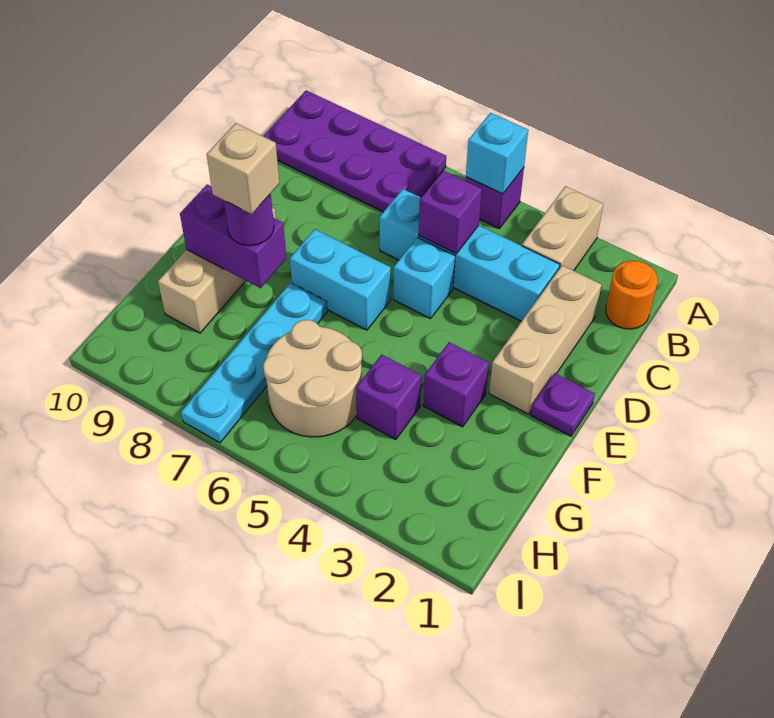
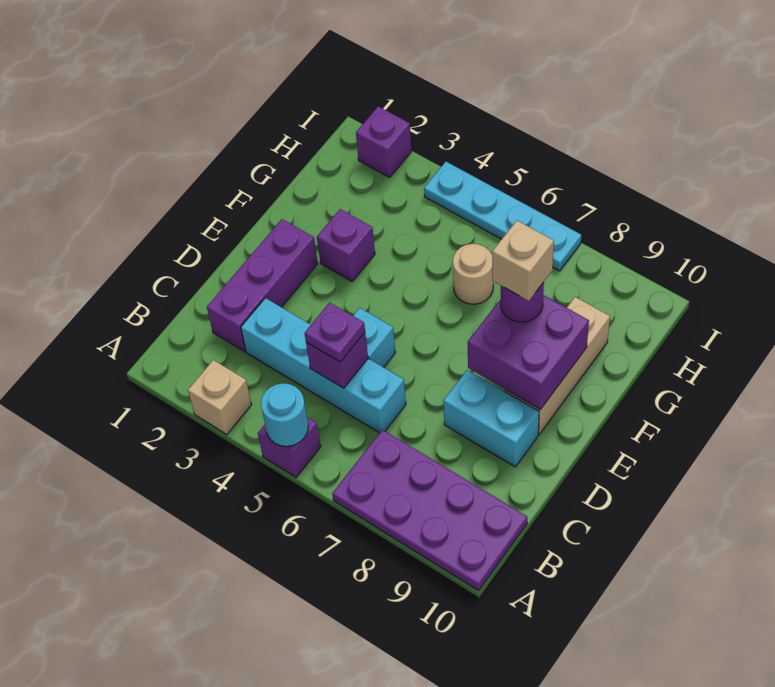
tan 1x2 brick [522,186,603,271] -> tan 1x1 brick [188,360,251,435]
cyan 1x1 brick [466,113,528,194] -> cyan 1x1 round brick [261,383,308,446]
orange 1x1 round brick [606,261,658,329] -> none
tan 1x3 brick [489,265,602,414] -> purple 1x3 brick [207,219,318,352]
purple 1x1 plate [531,373,595,436] -> purple 1x1 plate moved to [305,302,365,362]
cyan 1x2 brick [290,229,391,330] -> cyan 1x2 brick moved to [443,370,539,467]
cyan 1x4 plate [181,283,327,443] -> cyan 1x4 plate turned to [424,162,581,271]
purple 1x2 brick [180,184,286,288] -> purple 2x2 brick [468,295,589,409]
purple 1x1 brick [356,355,421,440] -> purple 1x1 brick moved to [356,106,411,177]
tan 2x2 round brick [263,320,362,437] -> tan 1x1 round brick [453,244,493,304]

